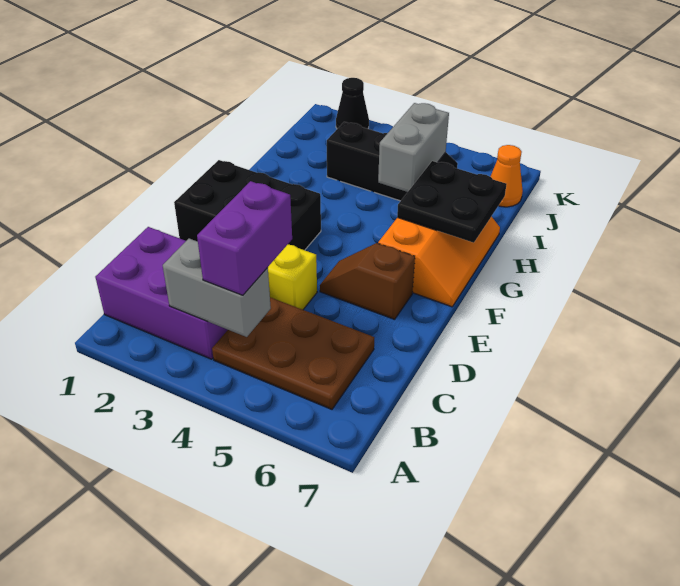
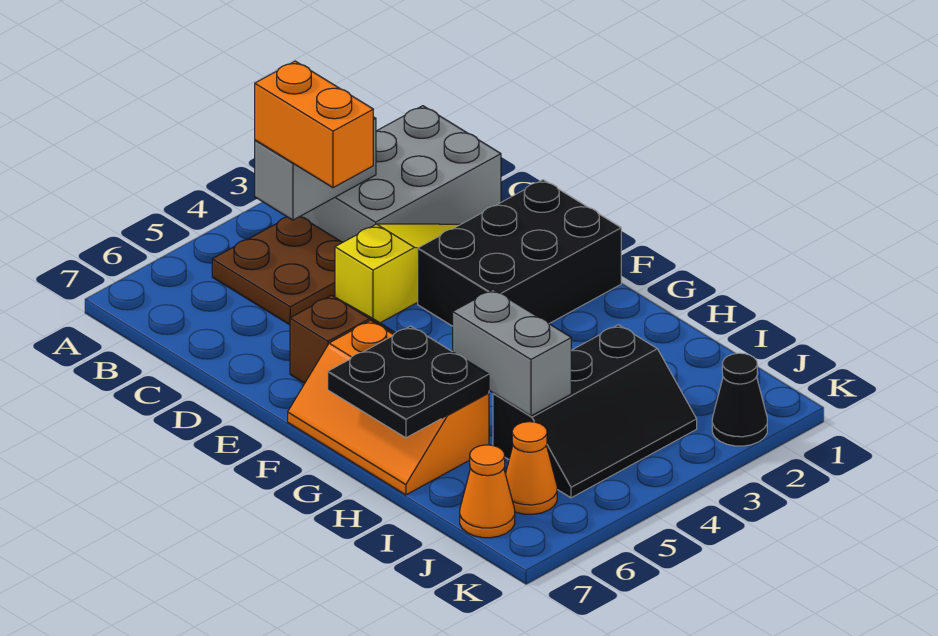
purple 2x3 brick [95,227,228,359] -> grey 2x3 brick [300,106,501,242]
brown 2x3 plate [212,298,374,409] -> brown 2x2 plate [212,217,343,325]
purple 1x2 brick [197,181,292,295] -> orange 1x2 brick [255,61,373,188]
none -> orange 1x1 cone [506,422,557,514]

